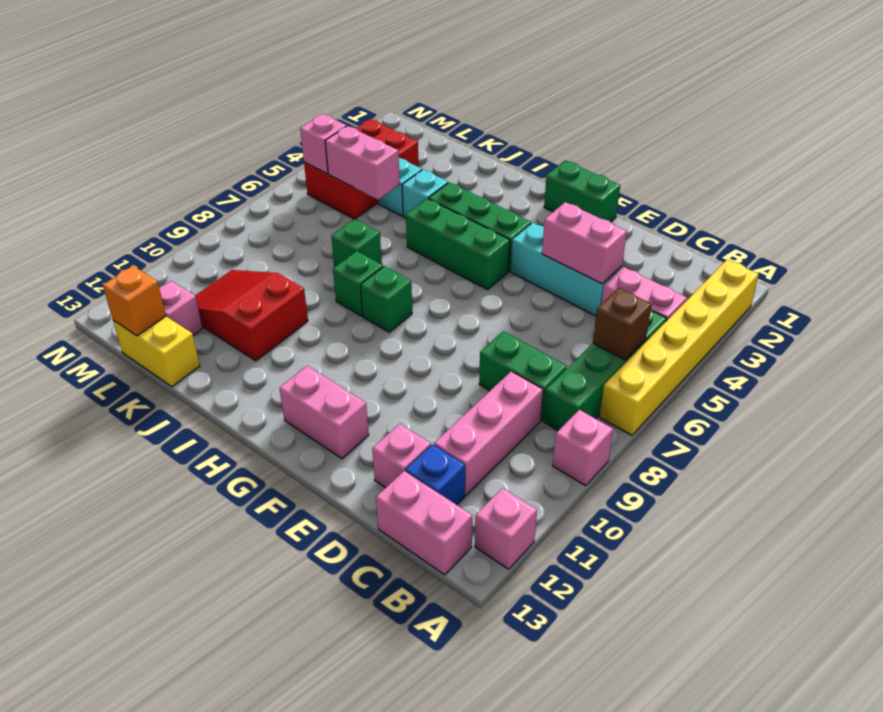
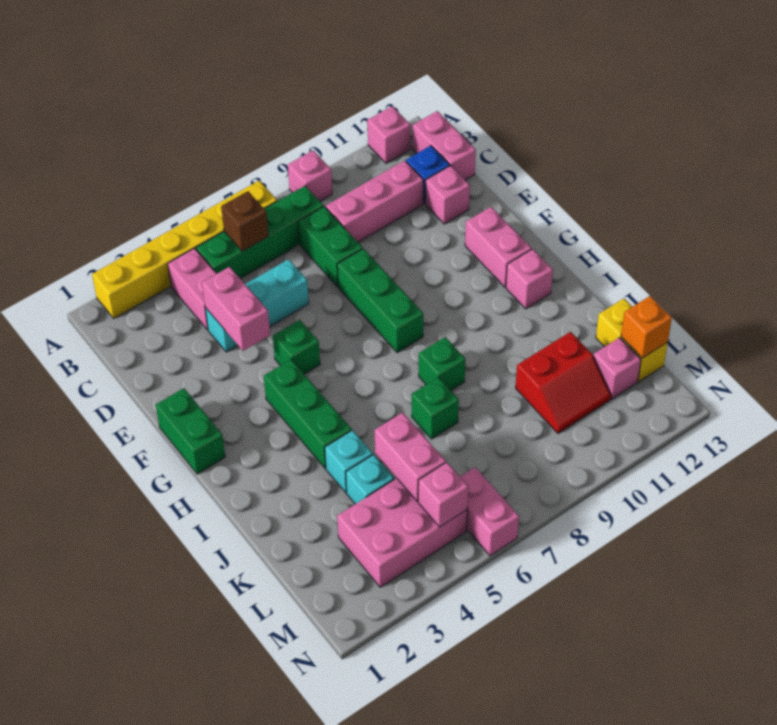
cyan 1x3 brick [511,223,622,316] -> cyan 1x3 brick turned to [205,259,309,352]
green 1x3 brick [406,199,510,290] -> green 1x3 brick moved to [337,249,423,353]
green 1x1 brick [361,266,412,332] -> green 1x1 brick moved to [273,320,320,374]
none -> pink 1x1 brick [506,249,553,309]
red 2x3 slope [195,270,308,361] -> red 2x2 slope [516,332,611,433]
red 2x3 brick [304,119,419,219] -> pink 2x3 brick [337,478,467,587]
none -> pink 1x2 brick [460,467,519,556]

